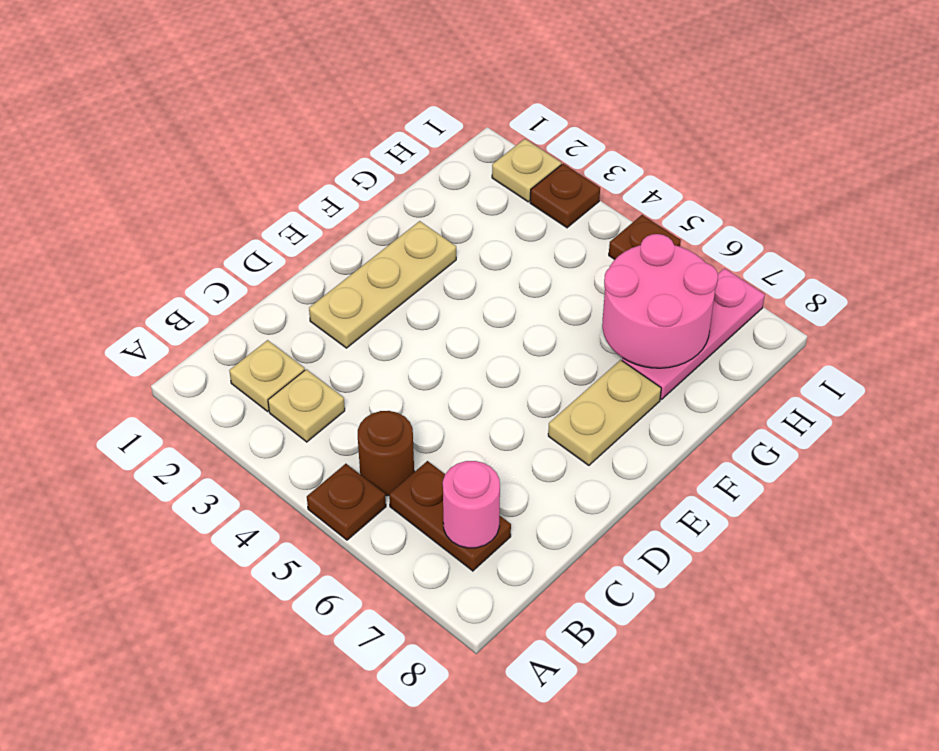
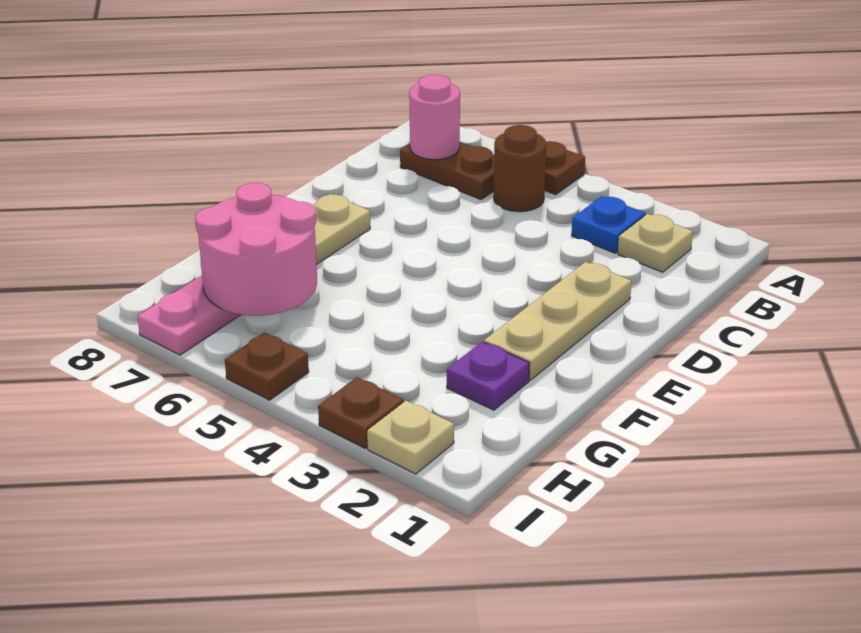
tan 1x1 plate [268,369,345,442] -> blue 1x1 plate [572,196,645,253]
none -> purple 1x1 plate [447,342,529,410]

